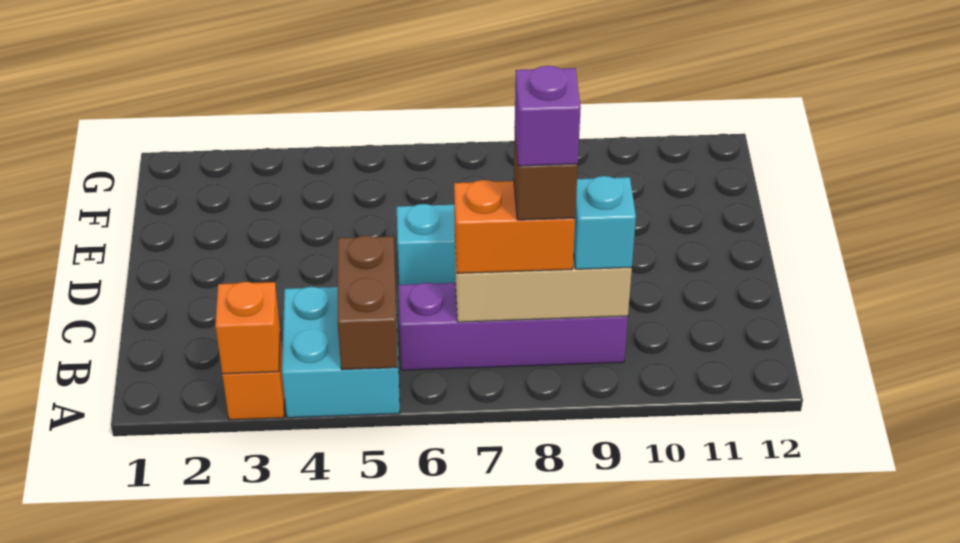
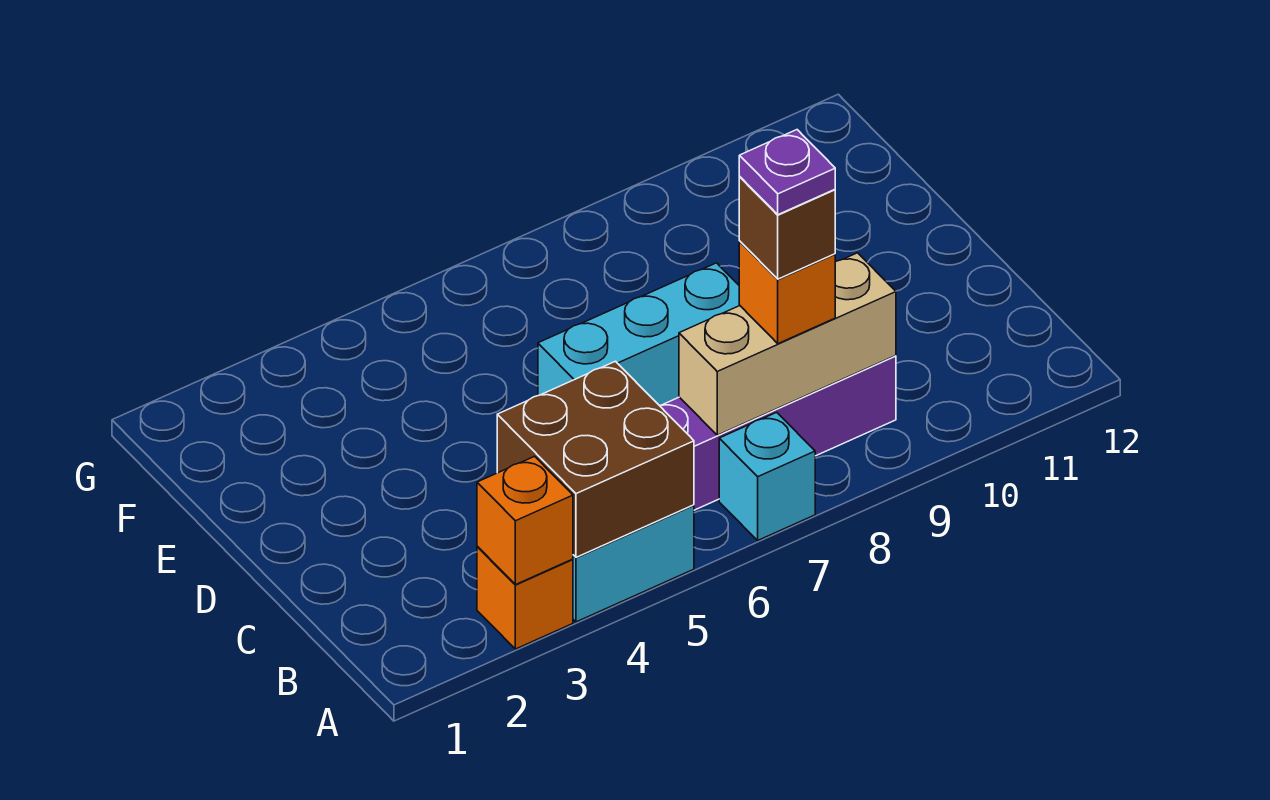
brown 1x2 brick [338,236,398,370] -> brown 2x2 brick [497,361,694,557]
orange 1x2 brick [454,180,575,273] -> orange 1x1 brick [739,242,835,344]
purple 1x1 brick [515,66,581,166] -> purple 1x1 plate [739,130,835,215]
cyan 1x1 brick [574,176,636,269] -> cyan 1x1 brick moved to [719,412,815,540]

